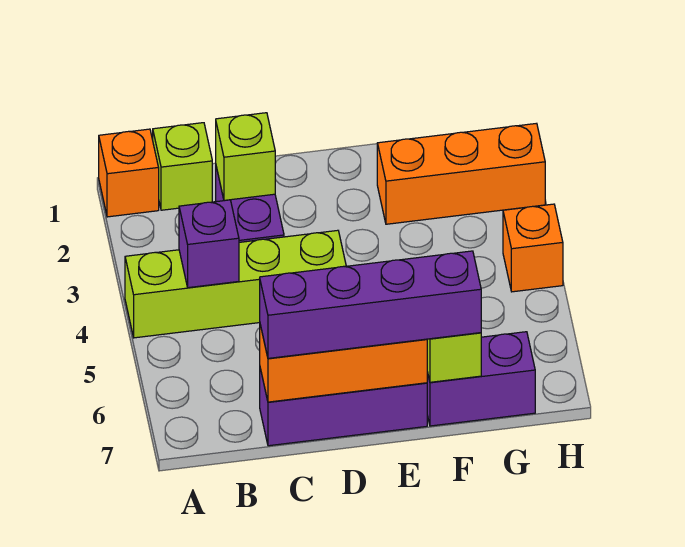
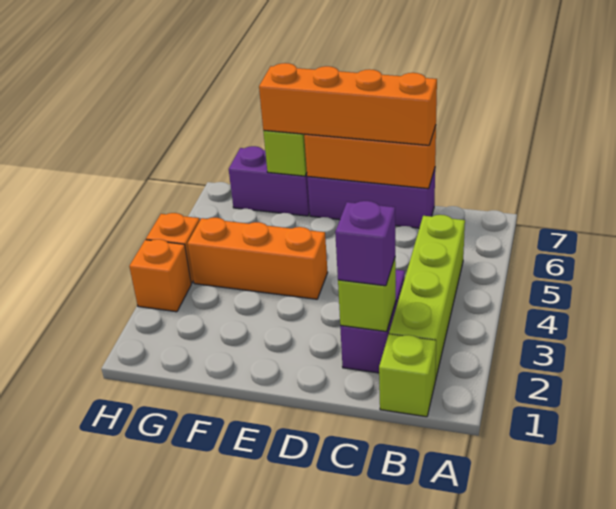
orange 1x1 brick [99,129,159,217] -> orange 1x1 brick moved to [129,239,191,312]
lime 1x4 brick [125,230,346,338] -> lime 1x4 brick turned to [389,214,465,381]
purple 1x1 brick [179,200,239,288] -> purple 1x1 brick moved to [335,201,395,286]
purple 1x4 brick [260,251,481,358] -> orange 1x4 brick [259,63,437,145]
orange 1x3 brick [377,123,545,224] -> orange 1x3 brick moved to [187,218,328,299]

